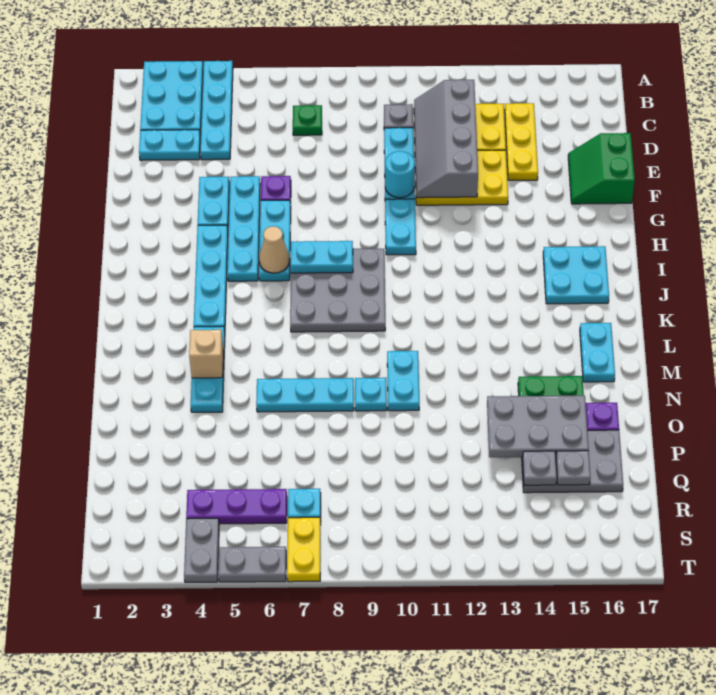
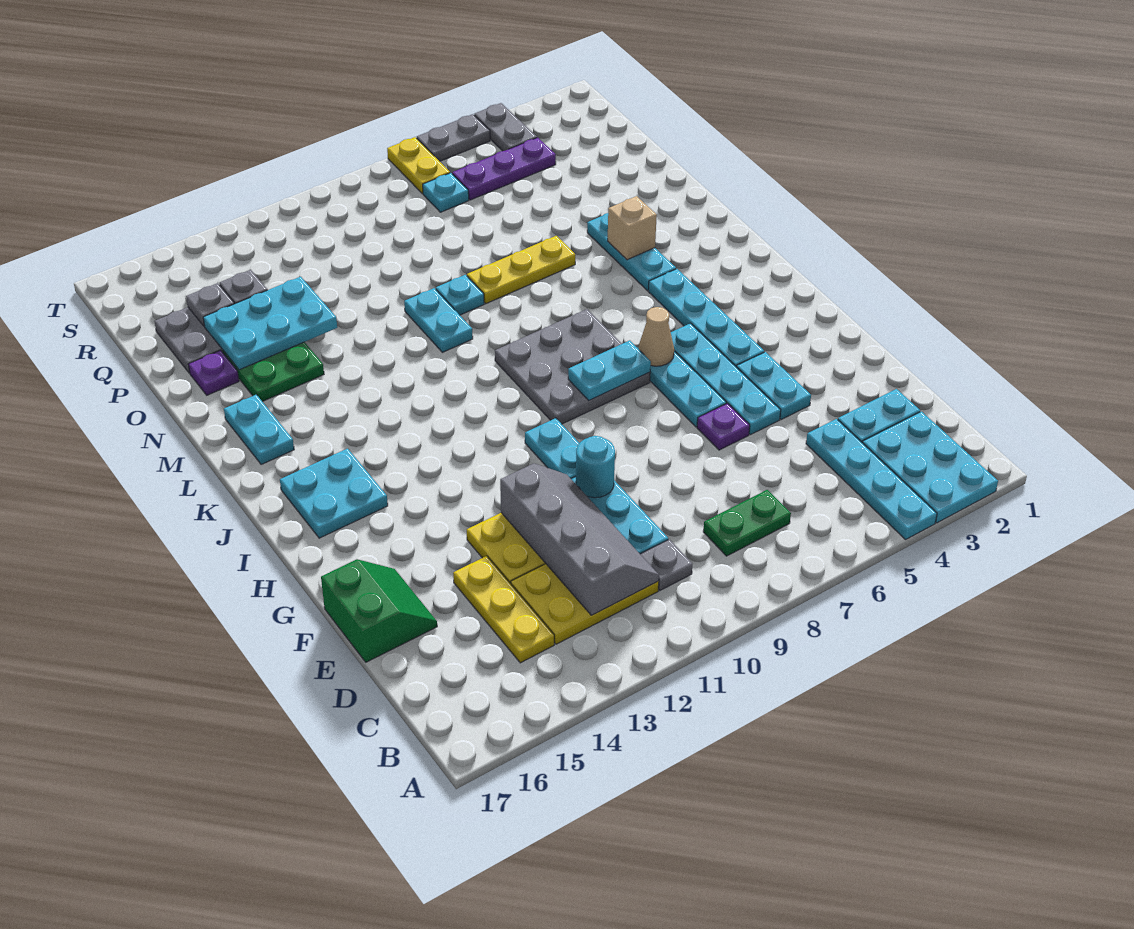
green 1x1 plate [293,105,322,135] -> green 1x2 plate [703,490,791,556]
cyan 1x3 plate [256,378,354,412] -> yellow 1x3 plate [467,236,575,304]
grey 2x3 plate [487,395,589,457] -> cyan 2x3 plate [203,277,337,370]

